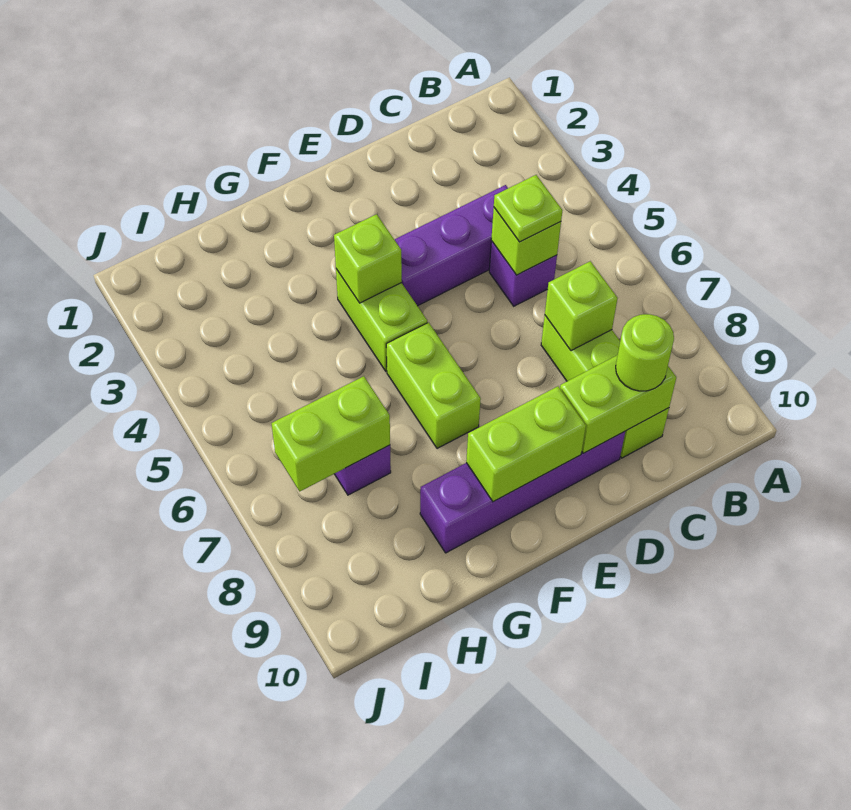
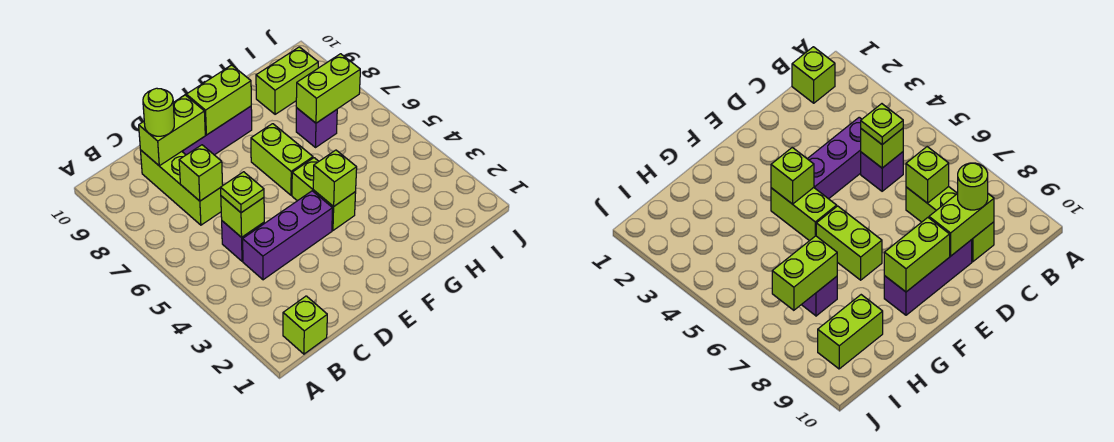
none -> lime 1x1 brick [283,296,327,354]
purple 1x4 brick [420,432,625,553] -> purple 1x3 brick [182,106,252,155]
none -> lime 1x2 brick [256,47,318,114]

